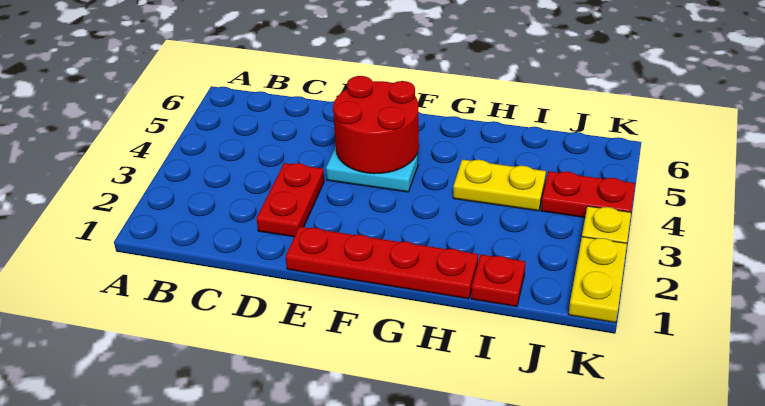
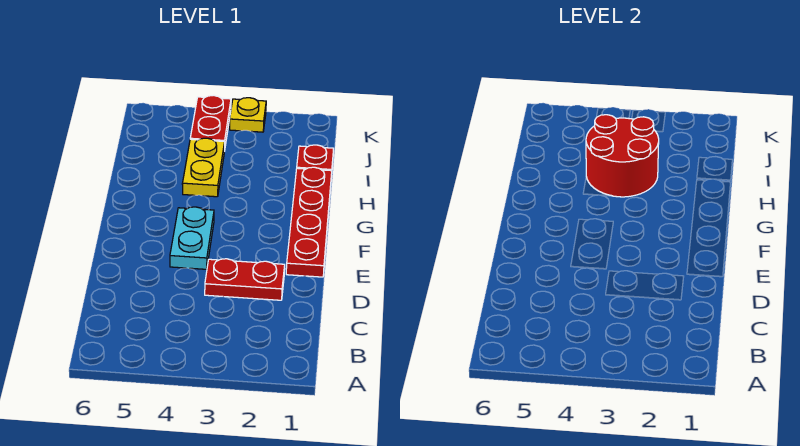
red 2x2 round brick [333,76,419,174] -> red 2x2 round brick moved to [586,115,659,197]
yellow 1x2 plate [569,237,627,323] -> none

